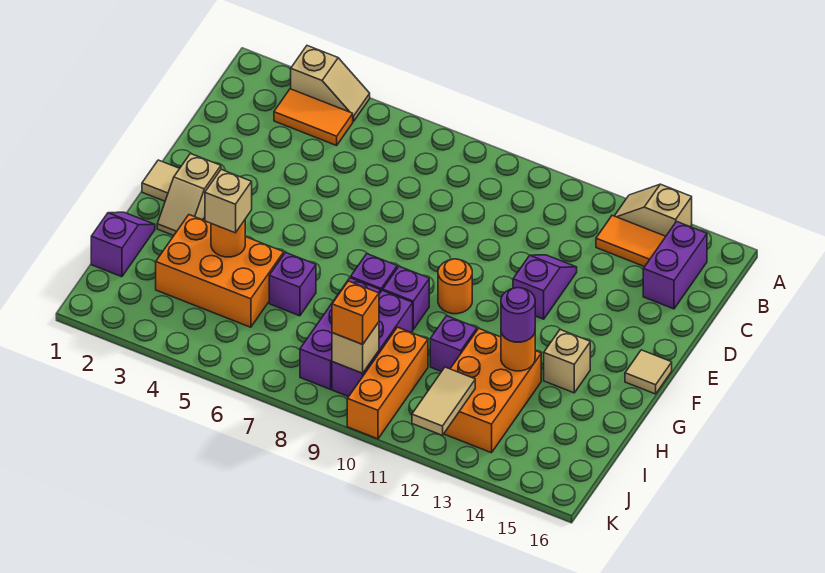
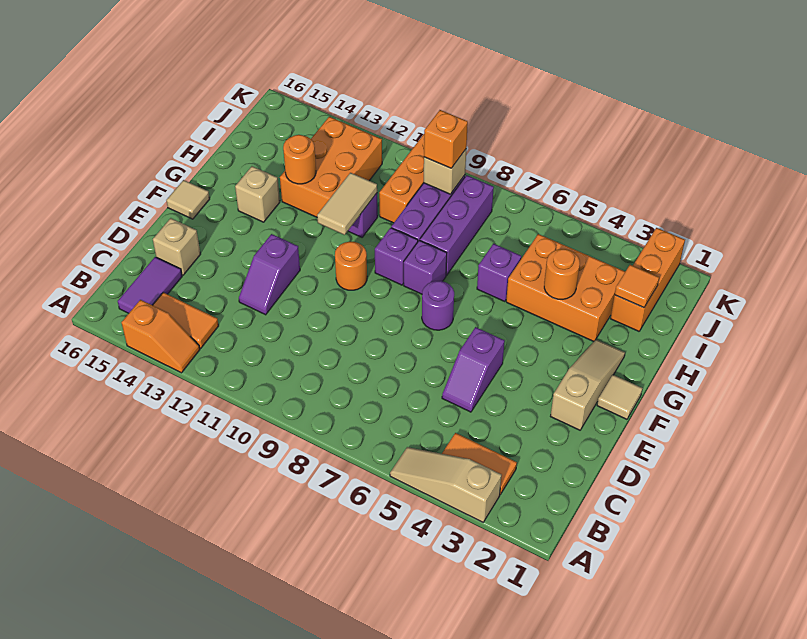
tan 1x2 slope [291,46,370,121] -> tan 1x3 slope [390,447,502,522]
tan 1x2 slope [615,184,692,236] -> orange 1x2 slope [122,300,200,373]
purple 1x2 brick [643,221,707,309] -> purple 1x2 tile [118,257,182,313]
tan 1x2 slope [157,154,221,236] -> tan 1x3 slope [550,340,625,430]
purple 1x2 slope [91,212,155,277] -> purple 1x2 slope moved to [442,327,505,412]
tan 1x1 brick [205,170,252,233] -> tan 1x1 brick moved to [153,218,201,275]
purple 1x1 round brick [501,288,535,342] -> purple 1x1 round brick moved to [422,281,454,330]
none -> orange 1x3 brick [610,228,685,331]
none -> orange 1x1 tile [615,265,659,308]
tan 1x2 tile [412,367,475,435] -> tan 1x2 tile moved to [317,173,377,235]

